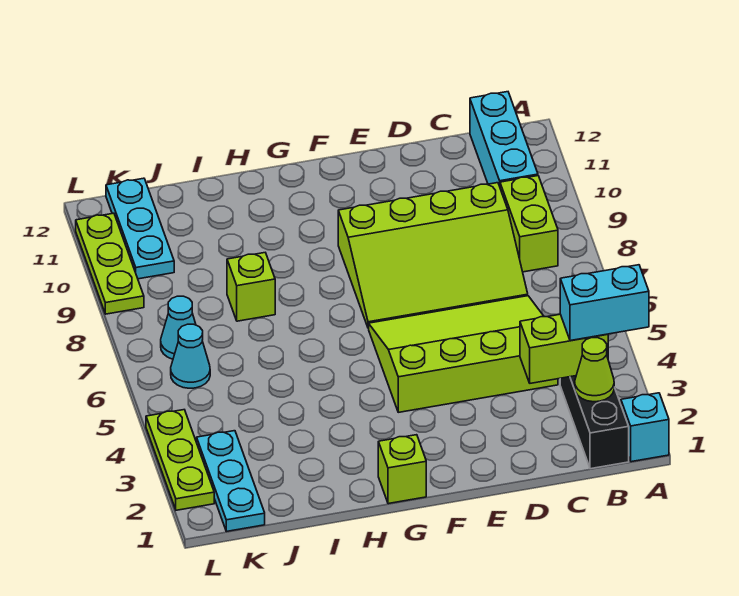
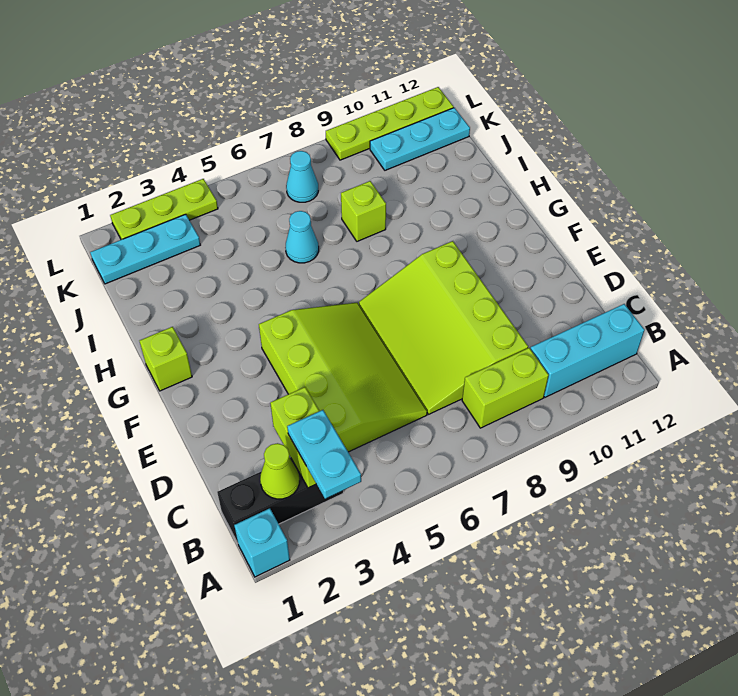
cyan 1x2 brick [560,265,649,341] -> cyan 1x2 plate [287,410,361,499]
cyan 1x1 cone [171,324,210,388] -> cyan 1x1 cone moved to [285,211,319,263]
lime 1x3 plate [76,213,144,314] -> lime 1x4 plate [326,87,454,160]

